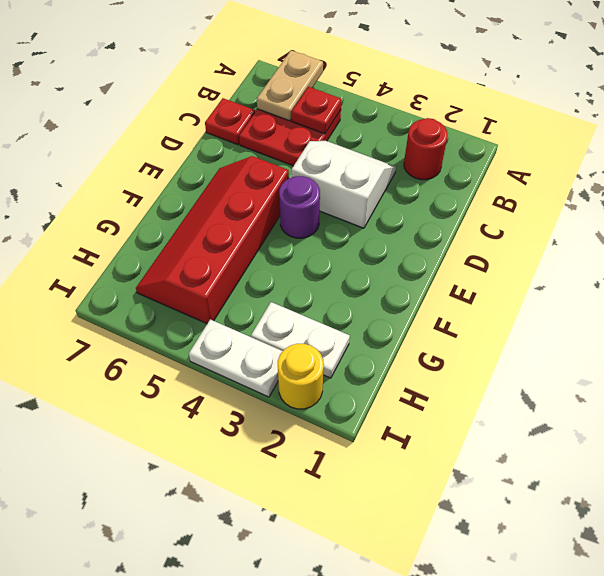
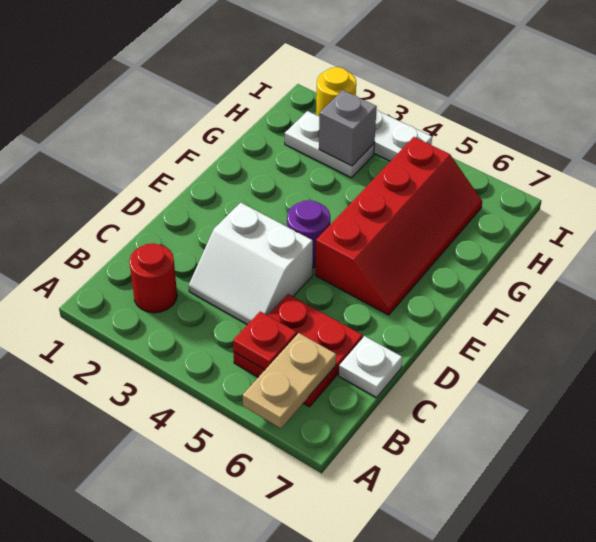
red 1x1 plate [205,98,255,145] -> white 1x1 plate [339,336,402,398]
none -> grey 1x1 brick [319,90,377,166]

